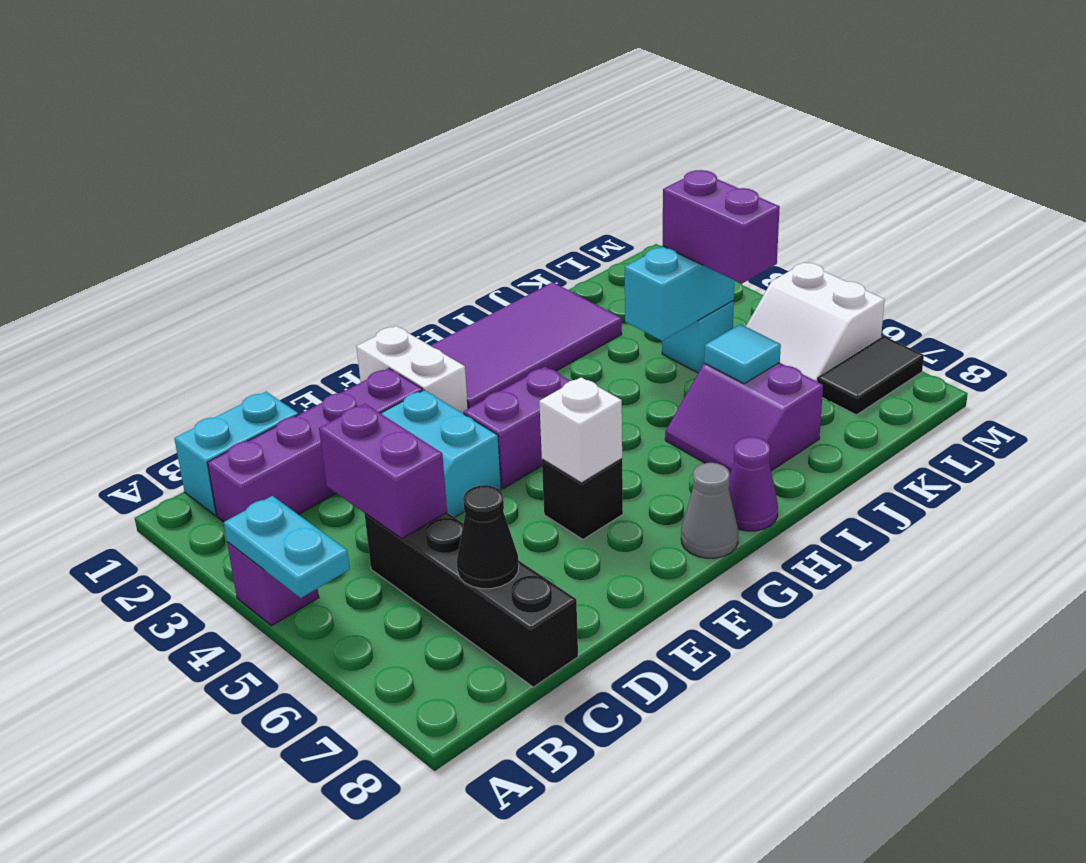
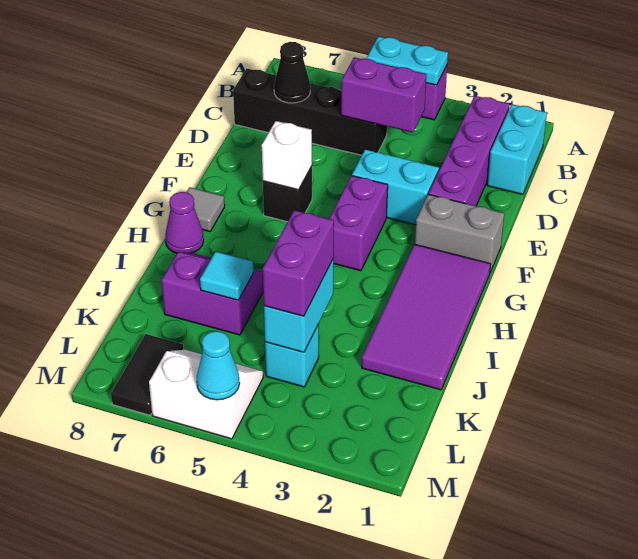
white 1x2 brick [356,326,468,414] -> grey 1x2 brick [415,194,504,272]
grey 1x1 cone [681,463,738,558] -> grey 1x1 tile [187,187,225,232]
purple 1x2 brick [663,170,780,284] -> purple 1x2 brick turned to [263,210,334,316]
none -> cyan 1x1 cone [197,331,240,400]

